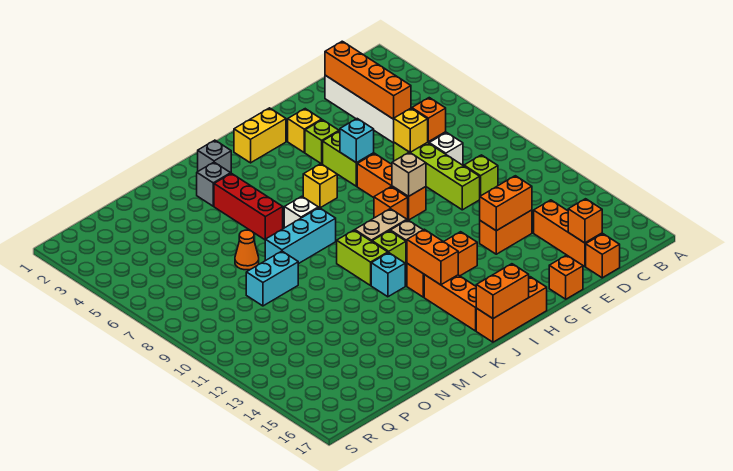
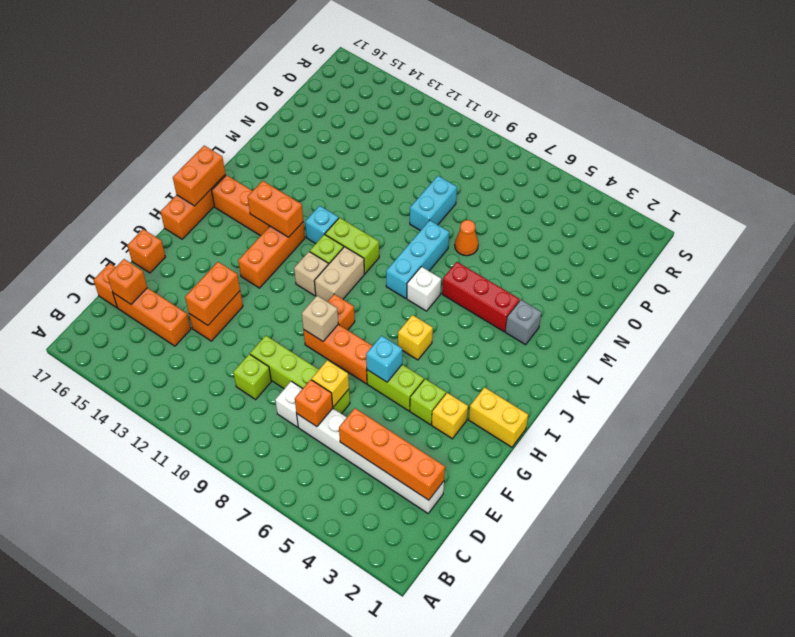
yellow 1x2 brick [234,108,286,163] -> yellow 1x2 brick turned to [469,387,528,447]
grey 1x1 brick [198,140,231,173] -> none

